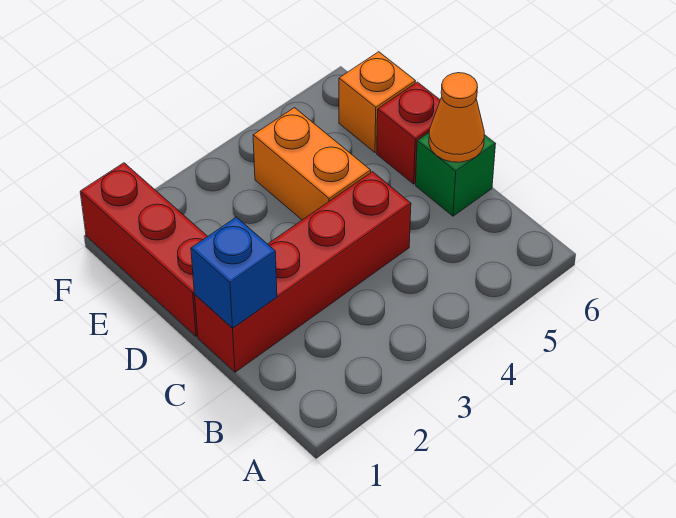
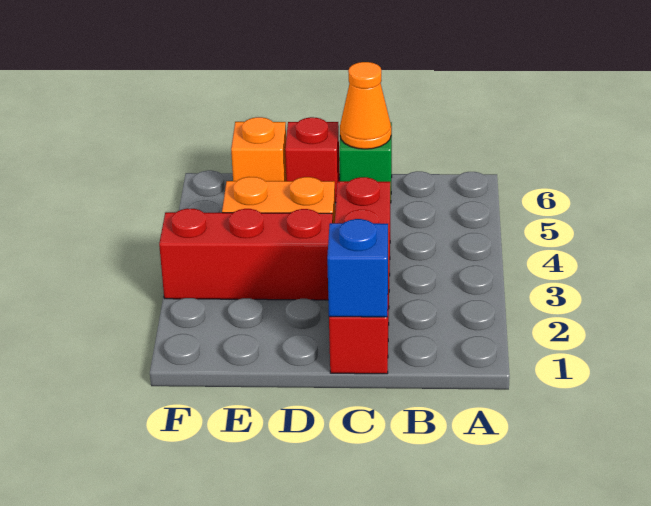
red 1x3 brick [80,163,208,336] -> red 1x3 brick moved to [159,208,333,300]

